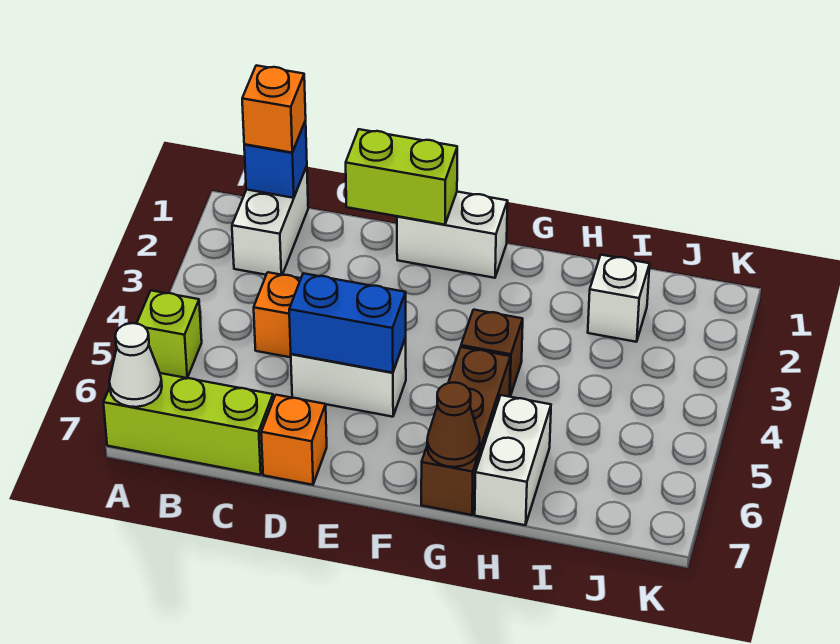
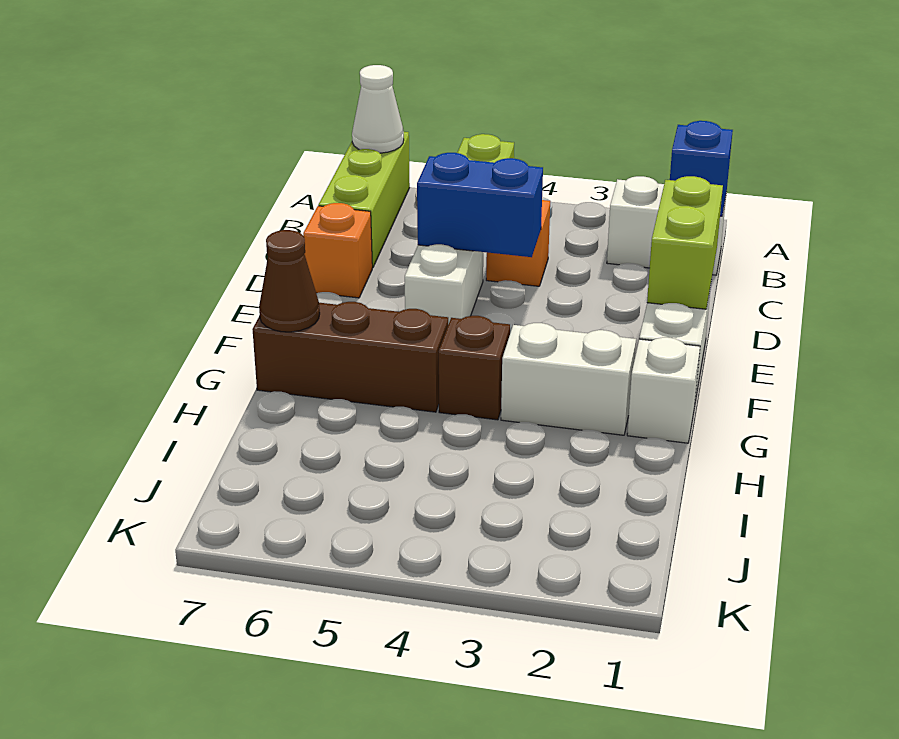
orange 1x1 brick [242,65,306,153] -> none
blue 1x2 brick [289,273,406,373] -> blue 1x2 brick turned to [417,153,543,257]
white 1x2 brick [475,395,551,525] -> white 1x2 brick moved to [501,323,636,435]
white 1x1 brick [588,255,650,342] -> white 1x1 brick moved to [627,337,700,443]

